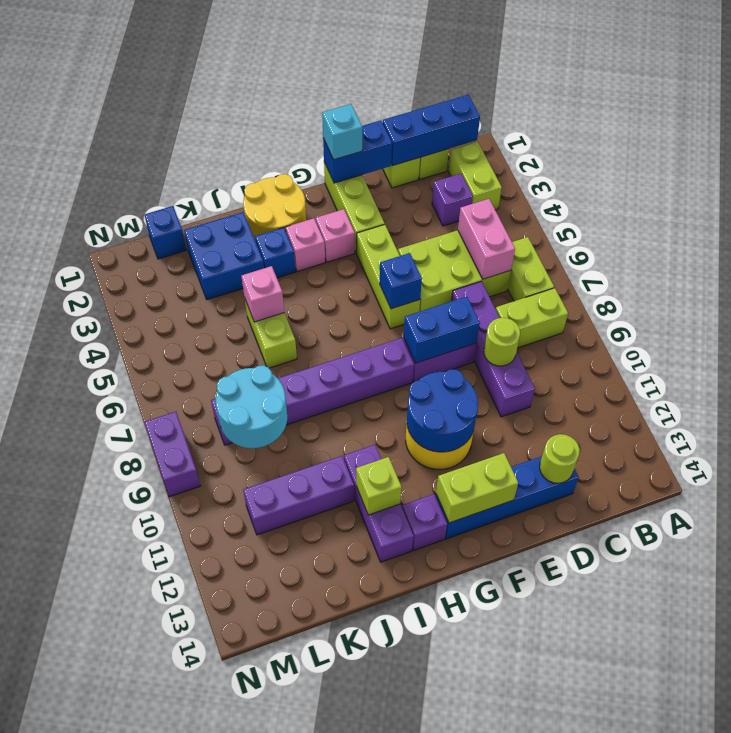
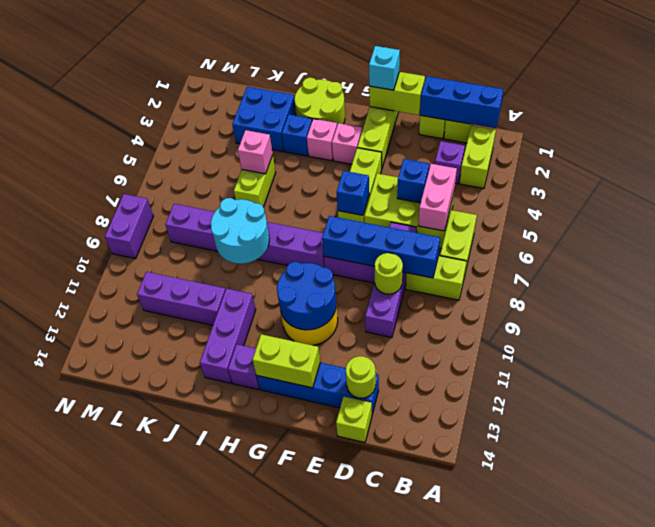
blue 1x2 brick [323,120,392,183] -> lime 1x2 brick [369,72,425,115]
blue 1x2 brick [404,297,480,363] -> blue 1x4 brick [322,216,440,278]
yellow 2x2 round brick [243,174,306,241] -> lime 2x2 round brick [295,78,345,125]
lime 1x1 brick [356,457,402,515] -> lime 1x1 brick moved to [336,397,372,443]
cyan 2x2 round brick [216,365,287,448] -> cyan 2x2 round brick moved to [211,198,270,264]
blue 1x1 brick [144,206,186,259] -> blue 1x1 brick moved to [397,159,429,203]

